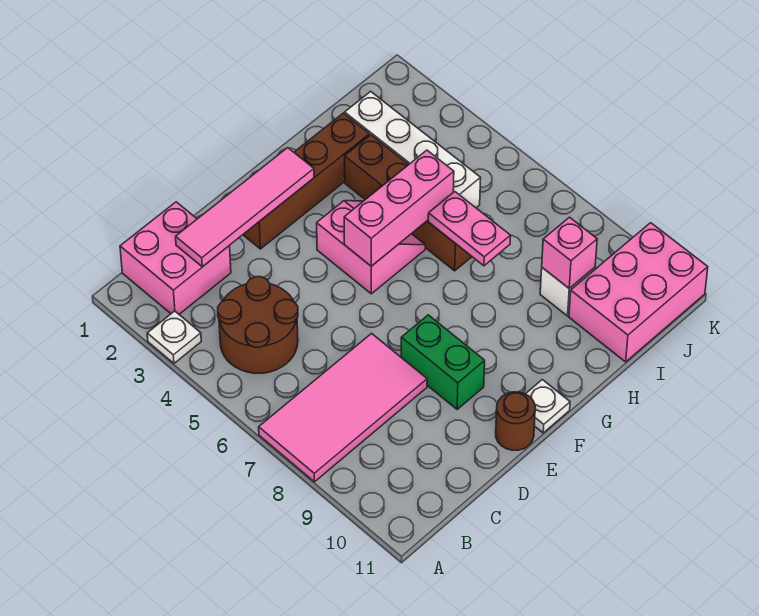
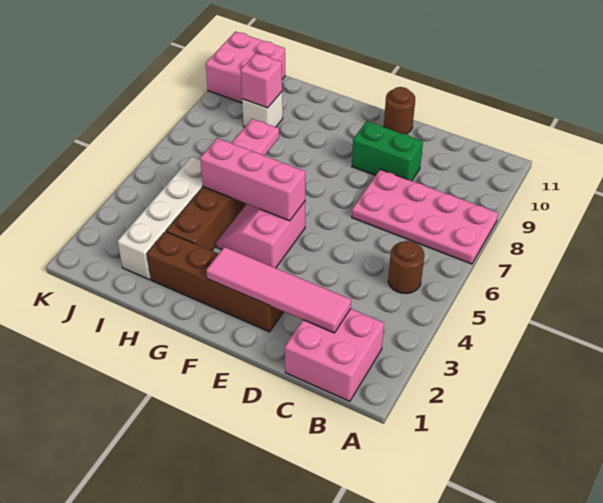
white 1x1 plate [147,311,201,363] -> none
pink 2x4 tile [259,334,427,482] -> pink 2x4 plate [352,169,498,264]
brown 2x2 round brick [218,277,298,373] -> brown 1x1 round brick [388,241,424,294]
green 1x2 brick [401,315,485,409] -> green 1x2 brick turned to [352,121,423,181]
white 1x1 plate [526,380,570,433] -> none
pink 2x3 brick [569,223,708,362] -> pink 2x2 brick [206,32,285,103]

